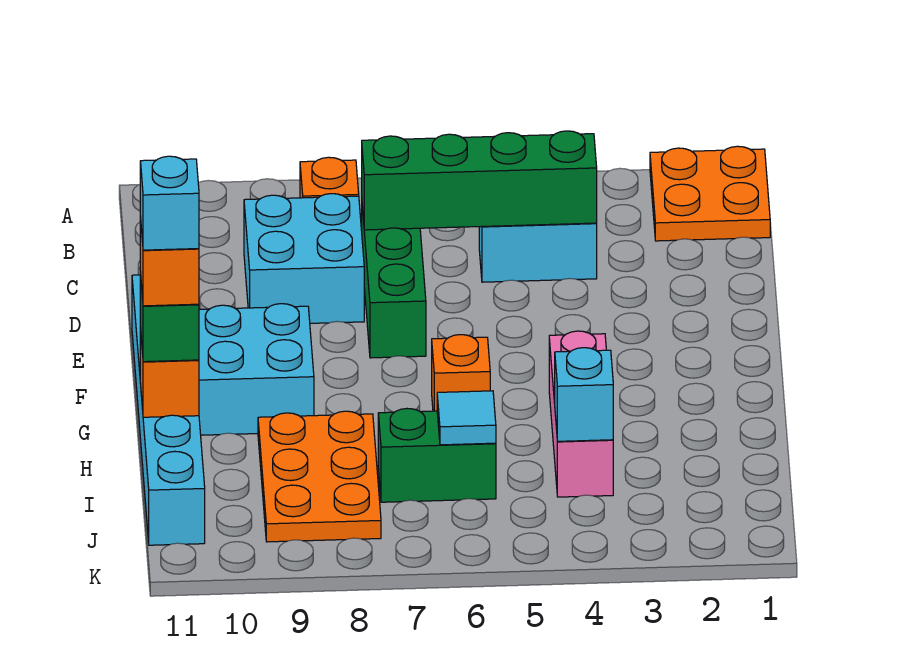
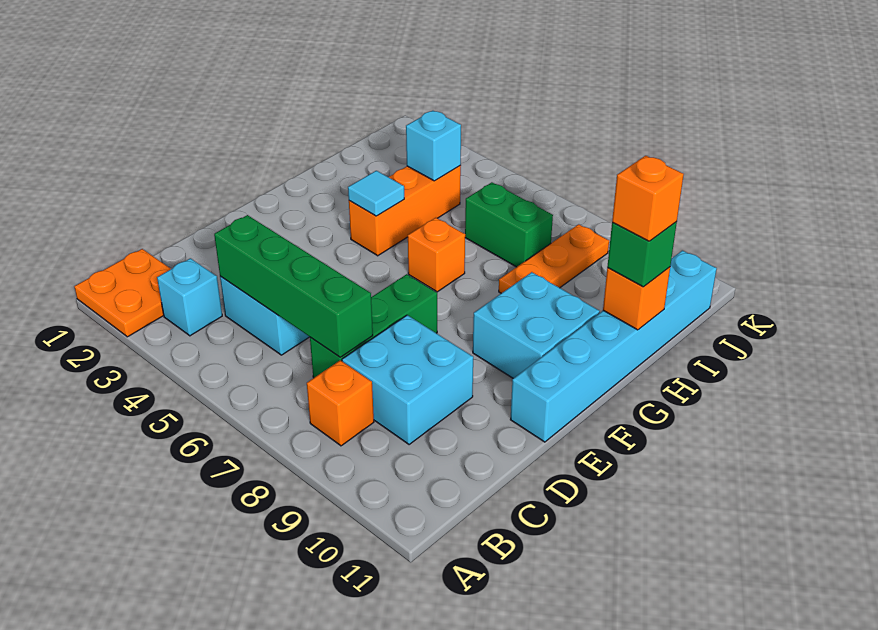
pink 1x3 brick [549,331,613,497] -> orange 1x3 brick [349,166,461,256]
orange 2x3 plate [258,411,381,542] -> orange 1x3 plate [499,224,609,293]
cyan 1x1 brick [140,156,199,250] -> cyan 1x1 brick moved to [157,258,222,336]
cyan 1x1 tile [437,391,496,445] -> cyan 1x1 tile moved to [348,171,404,216]

